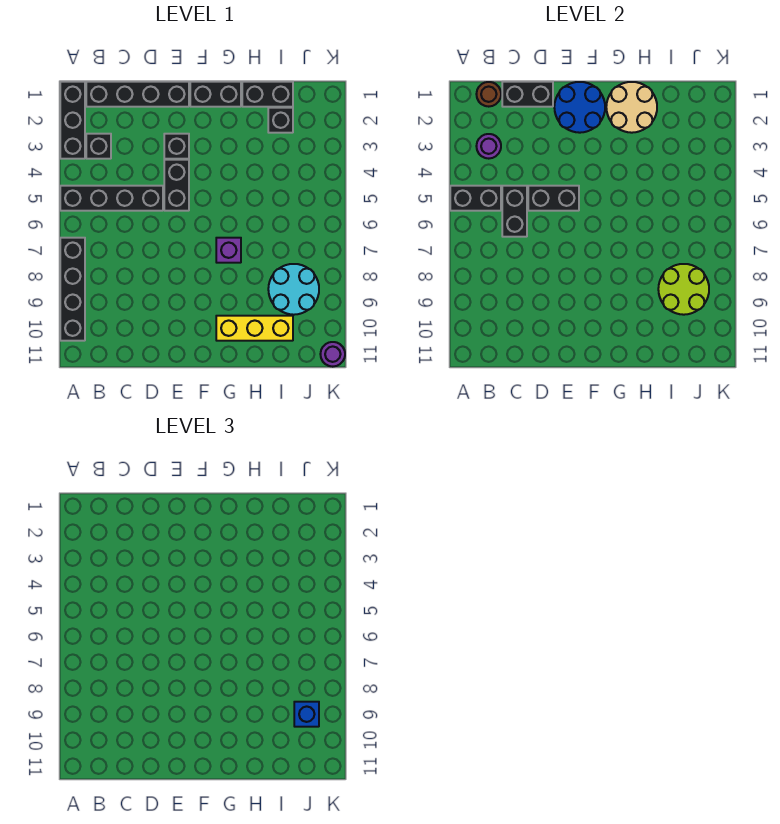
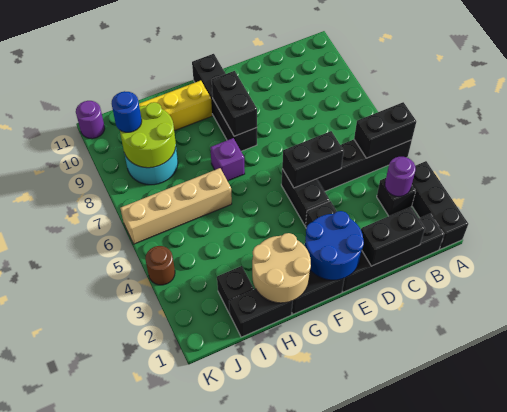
black 1x4 brick [60,238,85,341] -> black 1x4 brick moved to [192,54,257,151]
brown 1x1 round brick [476,82,501,107] -> brown 1x1 round brick moved to [145,246,175,285]
black 1x2 brick [502,186,527,237] -> black 1x2 brick moved to [212,71,257,136]
none -> tan 1x4 brick [120,168,232,244]
blue 1x1 brick [294,702,319,727] -> blue 1x1 round brick [112,91,142,132]

